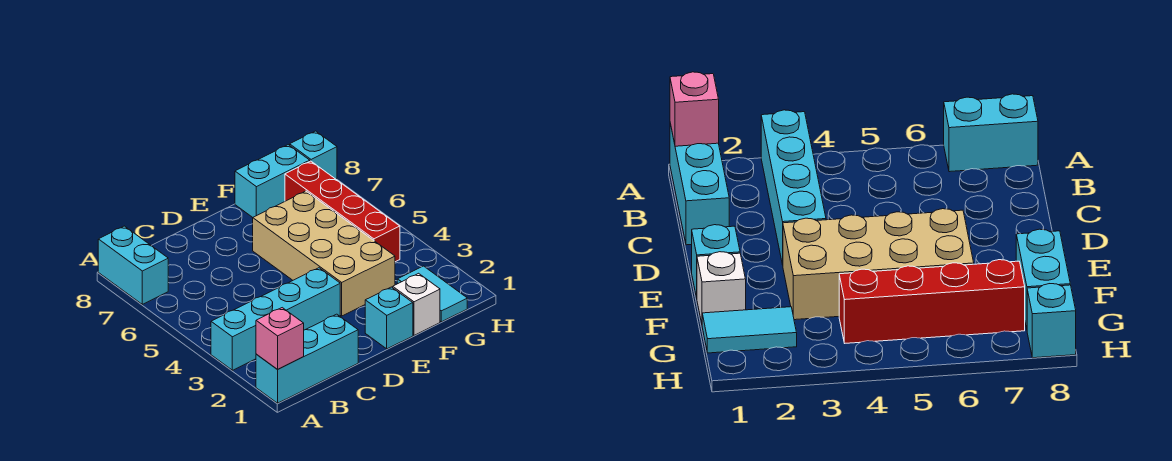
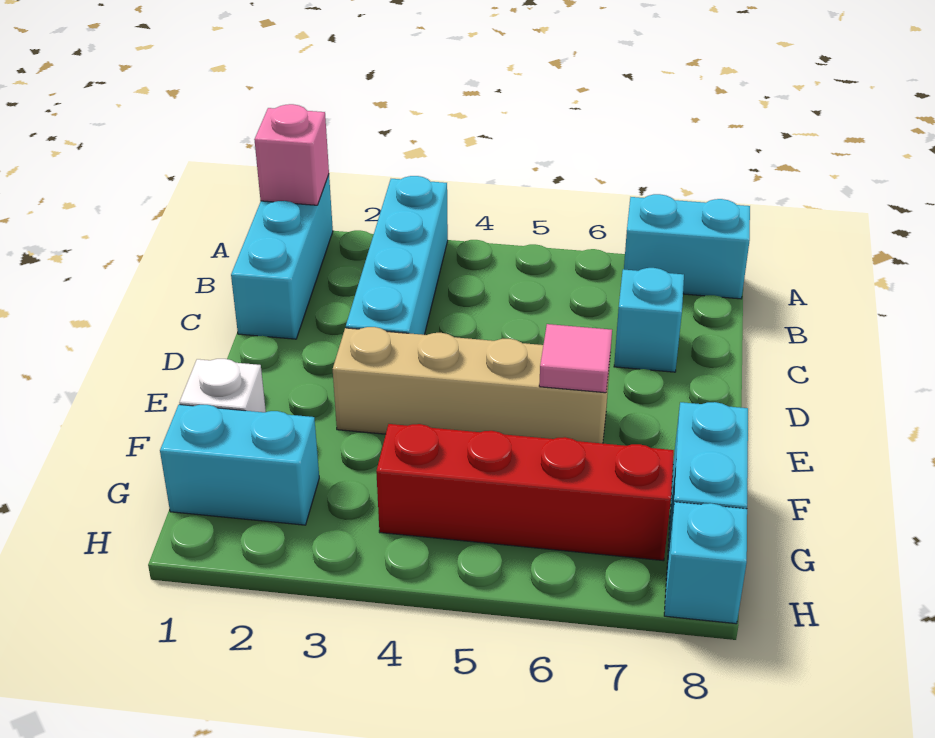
cyan 1x1 brick [365,287,413,349] -> cyan 1x1 brick moved to [614,268,684,372]
tan 2x4 brick [253,191,395,316] -> tan 1x4 brick [333,327,610,443]
none -> pink 1x1 tile [539,324,612,393]
cyan 1x2 tile [397,266,467,322] -> cyan 1x2 brick [160,405,319,525]

